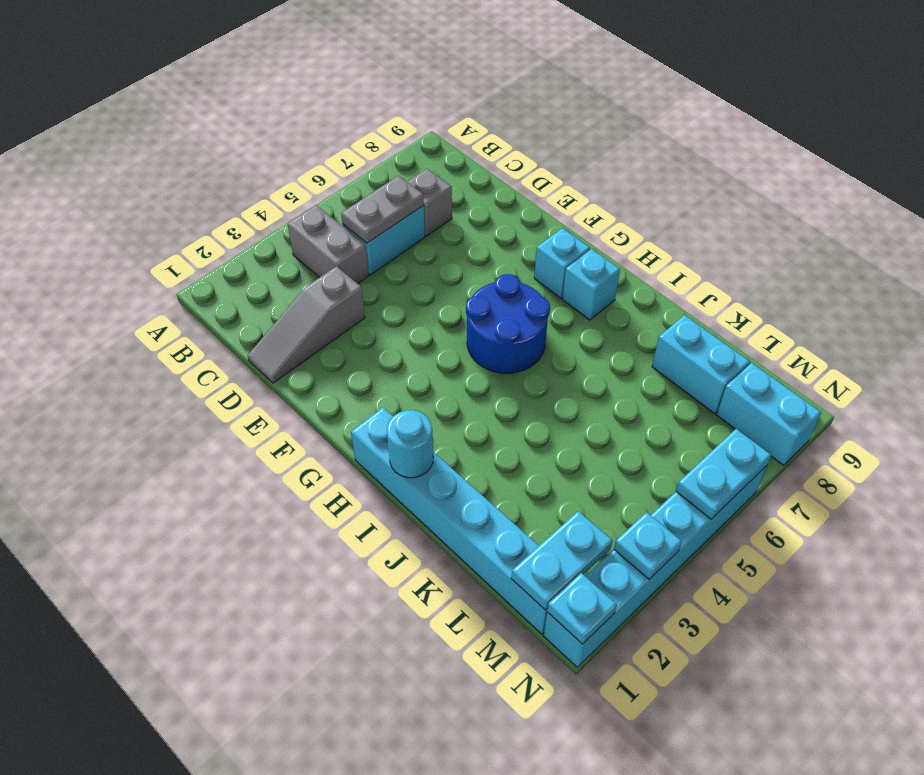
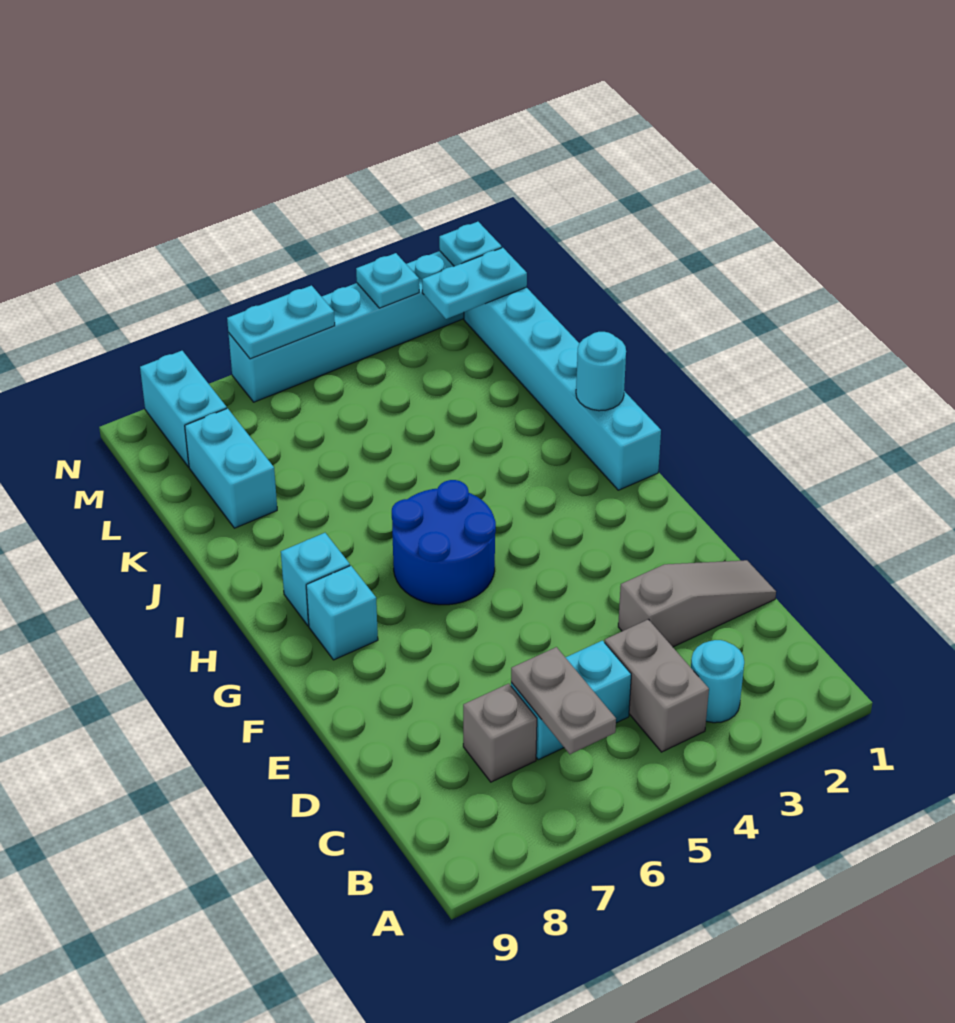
none -> cyan 1x1 round brick [691,640,744,723]
grey 1x2 plate [341,176,424,243] -> grey 1x2 plate turned to [511,647,616,754]

